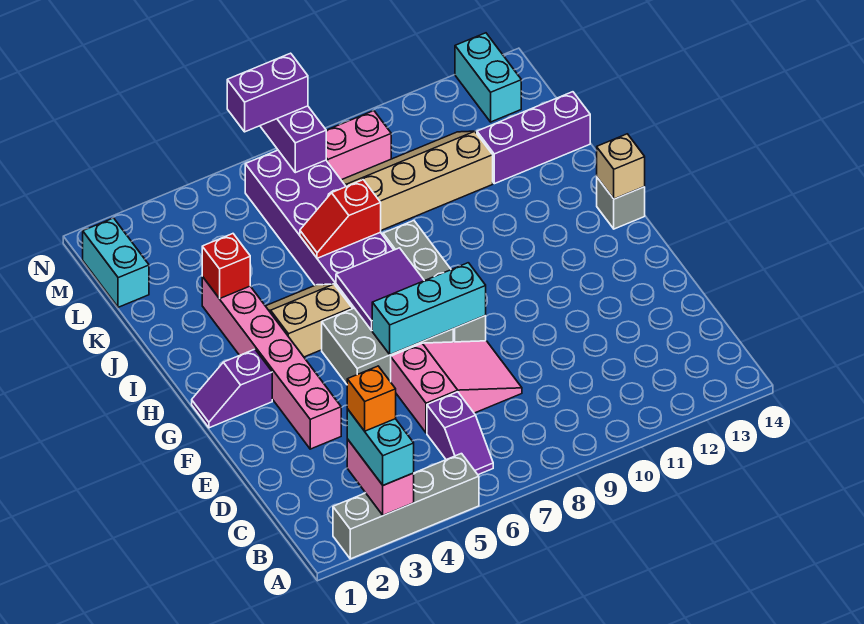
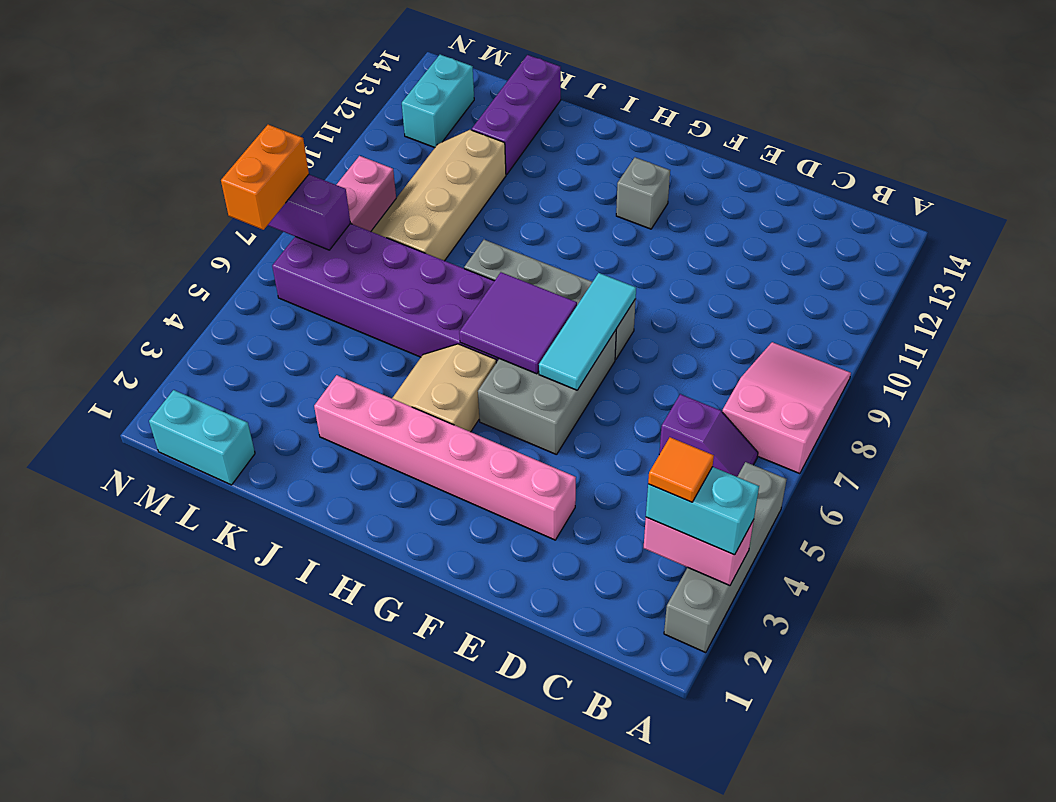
orange 1x1 brick [347,366,396,431] -> orange 1x1 tile [648,437,714,502]
pink 2x3 slope [391,341,522,433] -> pink 2x3 slope moved to [722,342,851,474]
cyan 1x3 brick [372,263,486,355] -> cyan 1x3 tile [539,273,636,390]
purple 1x2 slope [192,349,272,428] -> none
grey 1x1 brick [597,178,645,229] -> grey 1x1 brick moved to [616,157,670,229]
tan 1x1 brick [597,134,645,199] -> none
red 1x1 brick [202,234,250,299] -> none
red 1x2 slope [300,180,381,258] -> none
cyan 1x2 brick [455,33,521,122] -> cyan 1x2 brick turned to [402,55,474,148]
purple 1x2 brick [227,53,308,132] -> orange 1x2 brick [221,125,309,230]

